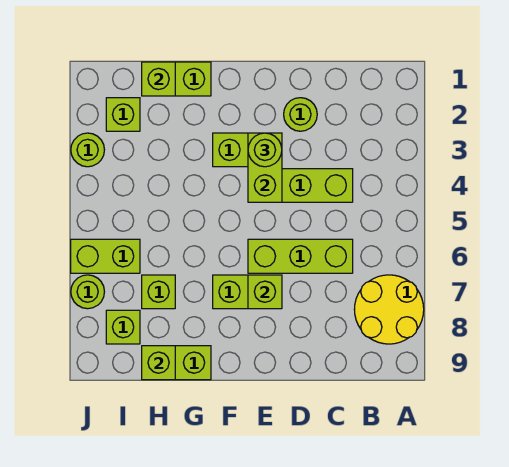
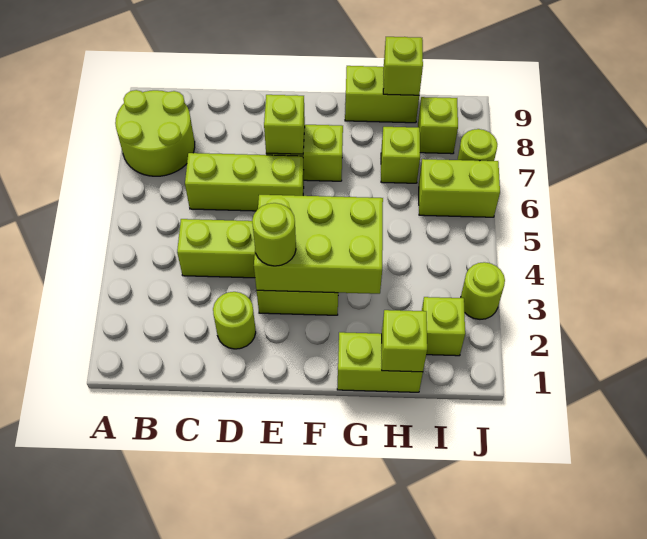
yellow 2x2 round brick [354,275,424,344] -> lime 2x2 round brick [115,90,195,176]
lime 1x2 brick [248,133,282,202] -> lime 2x3 brick [254,195,383,294]

